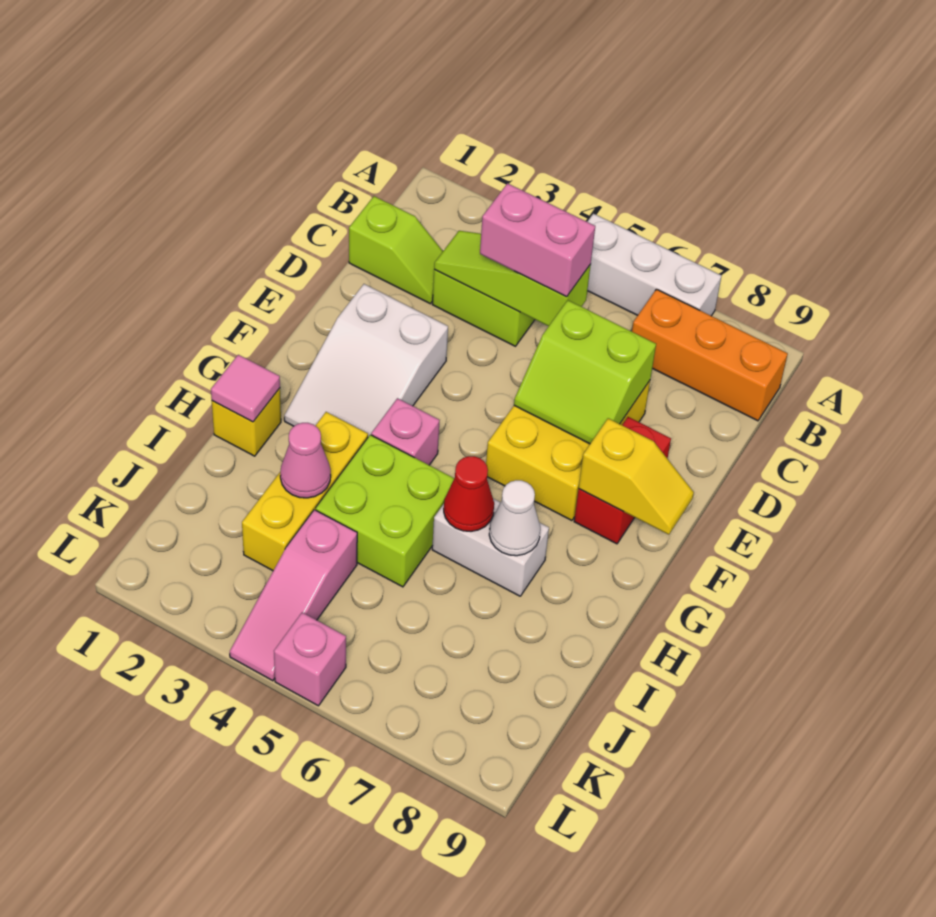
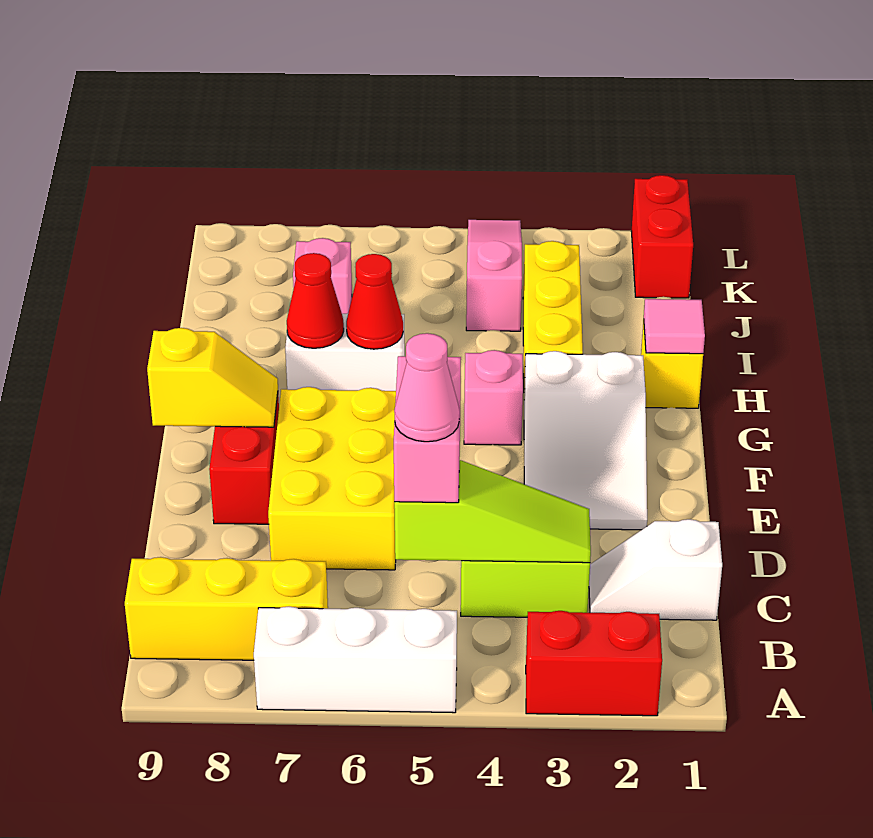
none -> red 1x2 brick [526,611,662,716]
orange 1x3 brick [632,289,788,421] -> yellow 1x3 brick [125,557,328,660]
lime 1x2 slope [349,196,443,304] -> white 1x2 slope [589,519,722,620]
pink 1x2 brick [480,183,595,297] -> pink 1x2 brick turned to [394,356,461,503]
lime 2x2 slope [514,300,656,444] -> none
white 2x3 slope [284,284,448,437] -> white 2x3 slope turned to [524,351,647,530]
yellow 1x2 slope [579,418,694,535] -> yellow 1x2 slope turned to [147,328,278,427]
lime 2x2 brick [316,435,454,587] -> none
white 1x1 cone [489,480,540,556] -> red 1x1 cone [287,253,344,348]
pink 1x1 cone [280,423,331,498] -> pink 1x1 cone moved to [394,333,460,442]
none -> red 1x2 brick [632,175,693,298]
pink 1x1 brick [274,613,346,706] -> pink 1x1 brick moved to [293,238,352,314]

